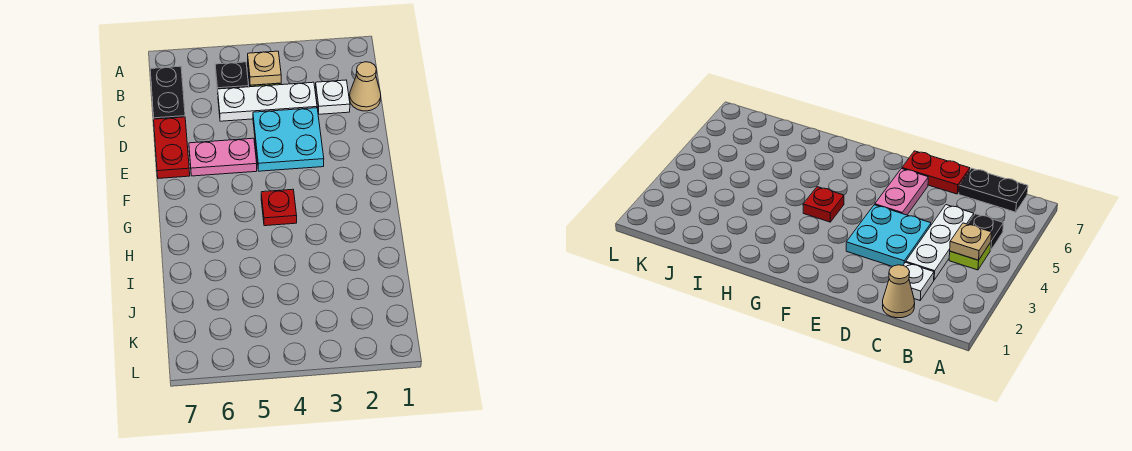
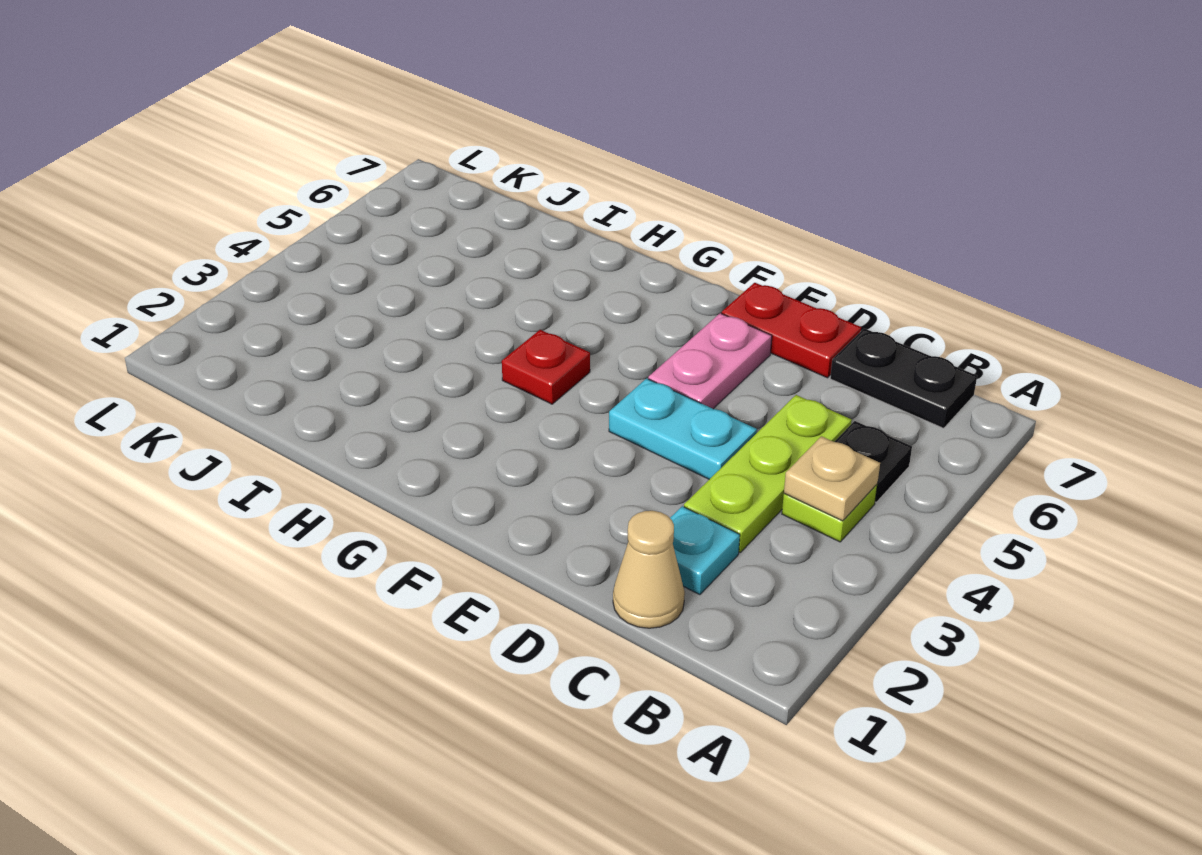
white 1x1 plate [315,80,350,114] -> cyan 1x1 plate [670,506,740,595]
white 1x3 plate [218,82,317,121] -> lime 1x3 plate [684,395,852,552]
cyan 2x2 plate [253,108,324,171] -> cyan 1x2 plate [609,378,757,479]

